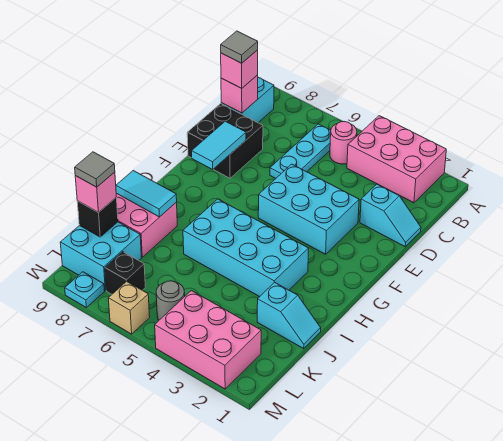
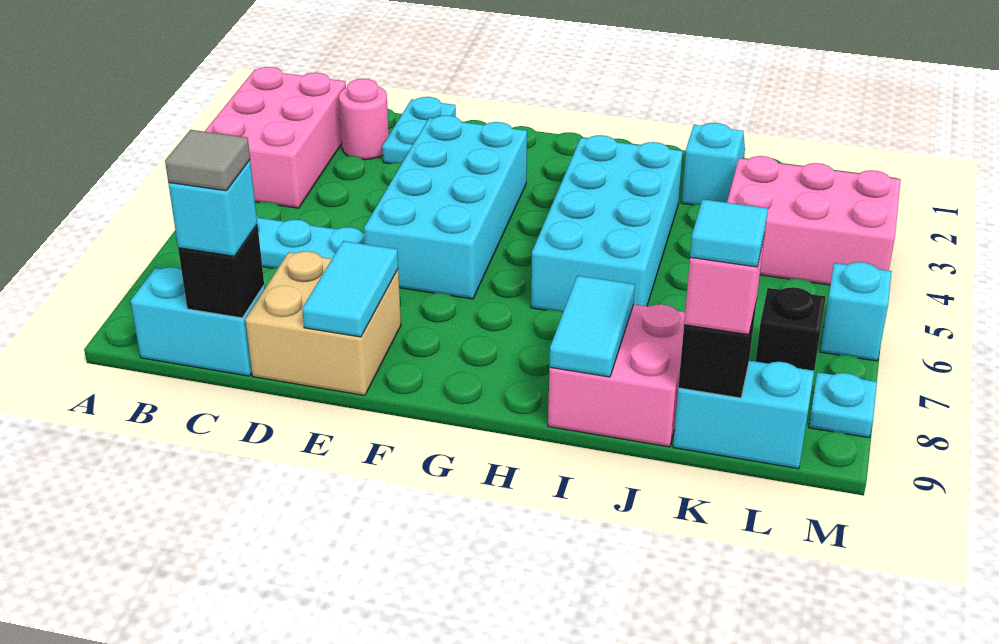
pink 1x1 round brick [330,122,357,164] -> pink 1x1 round brick moved to [339,79,389,160]
pink 1x1 brick [221,75,258,113] -> black 1x1 brick [178,225,264,318]
pink 1x1 brick [221,50,258,88] -> cyan 1x1 brick [168,160,257,256]
cyan 1x2 slope [360,184,421,247] -> cyan 1x2 plate [382,97,456,164]
black 2x2 brick [187,104,263,178] -> tan 2x2 brick [245,251,401,396]
cyan 2x3 brick [258,164,359,254] -> cyan 2x4 brick [364,115,527,299]
cyan 1x2 tile [192,121,246,169] -> cyan 1x2 tile turned to [302,241,398,337]
cyan 2x2 brick [60,222,141,290] -> cyan 1x2 brick [673,361,814,469]
grey 1x1 tile [75,152,115,187] -> cyan 1x1 tile [690,199,768,267]
pink 2x3 brick [155,291,261,389] -> pink 2x3 brick turned to [727,156,901,285]
grey 1x1 round brick [156,281,185,320] -> none
tan 1x1 brick [108,281,150,334] -> cyan 1x1 brick [820,262,892,361]

